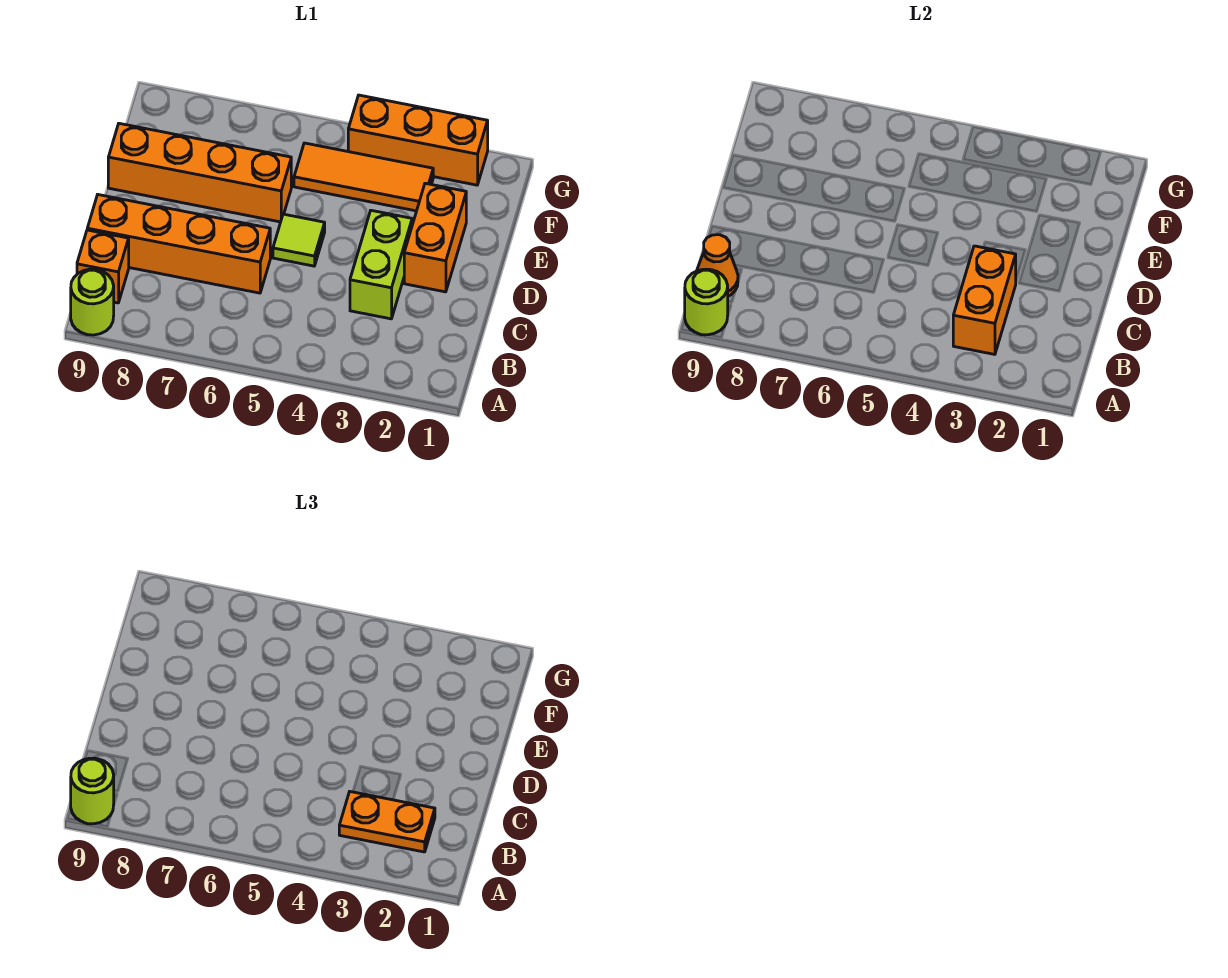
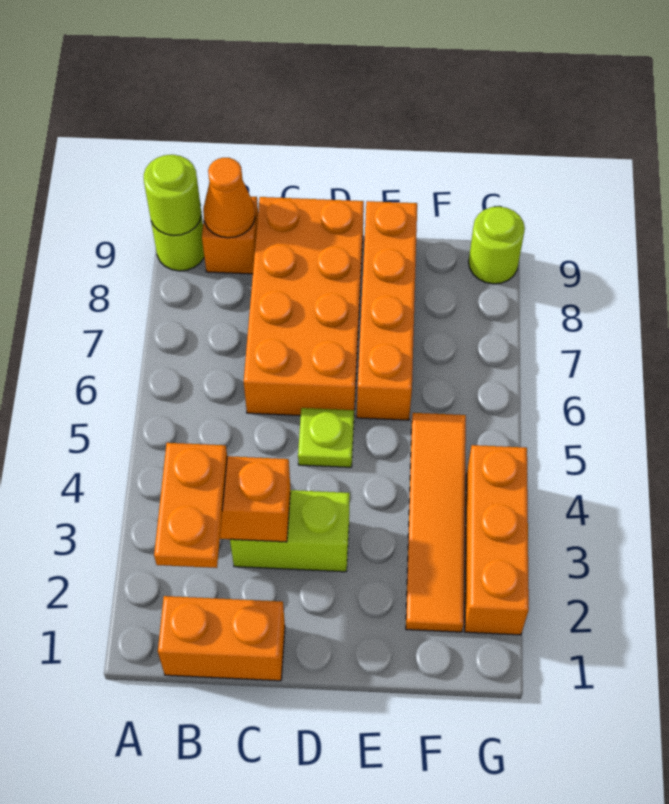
lime 1x1 round brick [71,758,114,824] -> lime 1x1 round brick moved to [469,207,525,284]
orange 1x4 brick [87,195,270,293] -> orange 2x4 brick [244,197,364,416]
orange 1x2 brick [404,183,466,292] -> orange 1x2 brick moved to [158,596,285,681]
lime 1x1 tile [273,214,325,266] -> lime 1x1 plate [298,408,354,467]
orange 1x3 tile [294,143,433,211] -> orange 1x4 tile [406,413,466,632]

